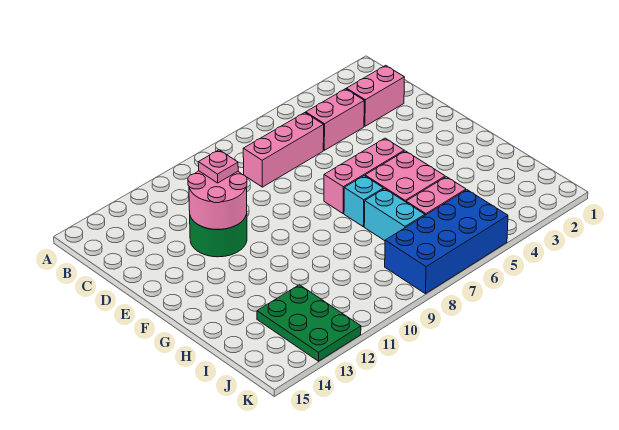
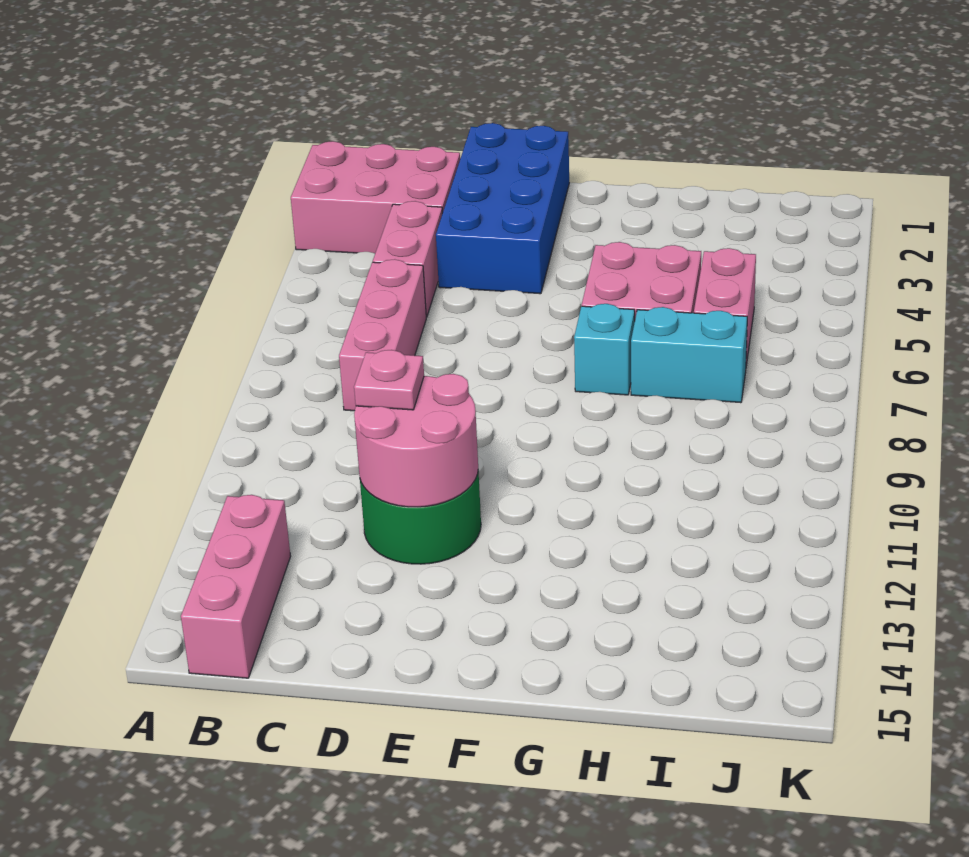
pink 1x2 brick [346,65,404,126] -> pink 2x3 brick [291,141,460,253]
pink 1x3 brick [324,138,404,213] -> pink 1x3 brick moved to [181,495,291,678]
green 2x3 plate [257,285,361,361] -> none
blue 2x4 brick [385,190,508,294] -> blue 2x4 brick moved to [436,123,569,294]

